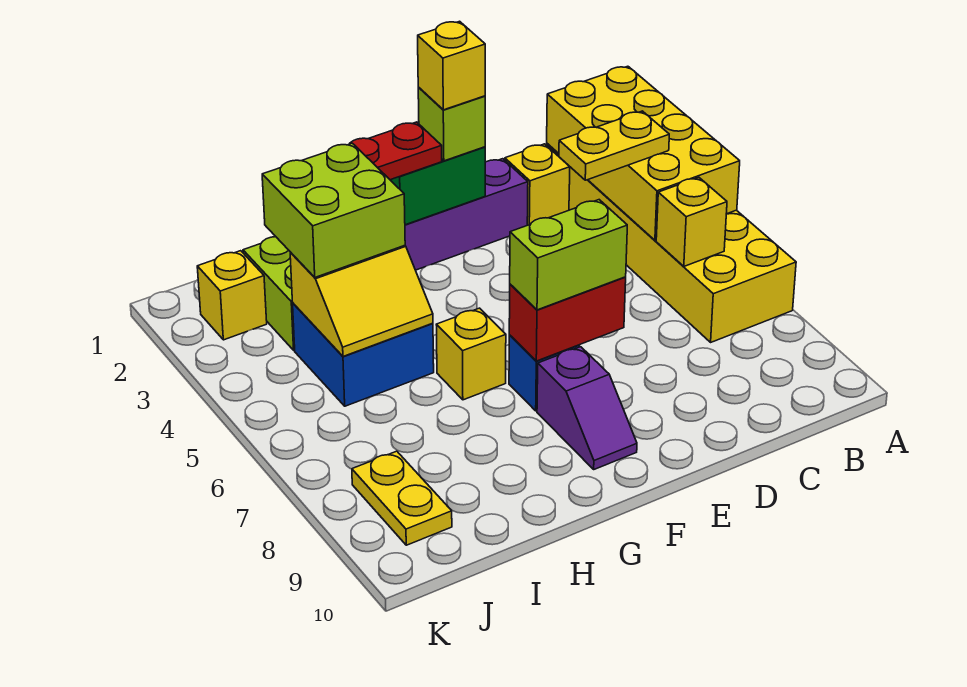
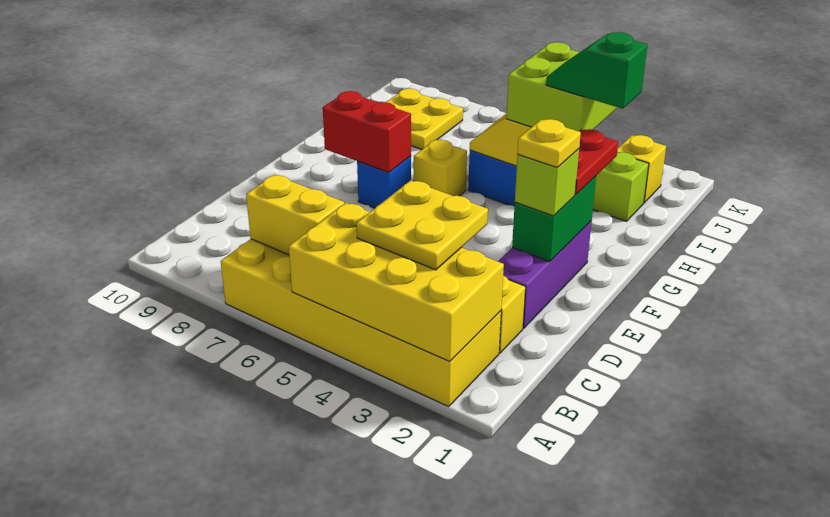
yellow 1x2 plate [559,111,669,180] -> yellow 2x2 plate [357,180,488,270]
yellow 1x1 brick [656,178,727,266] -> yellow 1x2 brick [246,175,344,255]
yellow 1x1 brick [418,21,485,110] -> yellow 1x1 plate [518,119,581,167]
red 1x2 brick [509,277,626,361] -> red 1x2 brick turned to [323,91,411,172]
lime 1x2 brick [510,200,627,310] -> none
purple 1x2 slope [537,347,637,469] -> none
none -> green 1x2 slope [546,32,647,109]
yellow 1x2 plate [352,451,452,545] -> yellow 2x2 plate [386,88,463,150]

